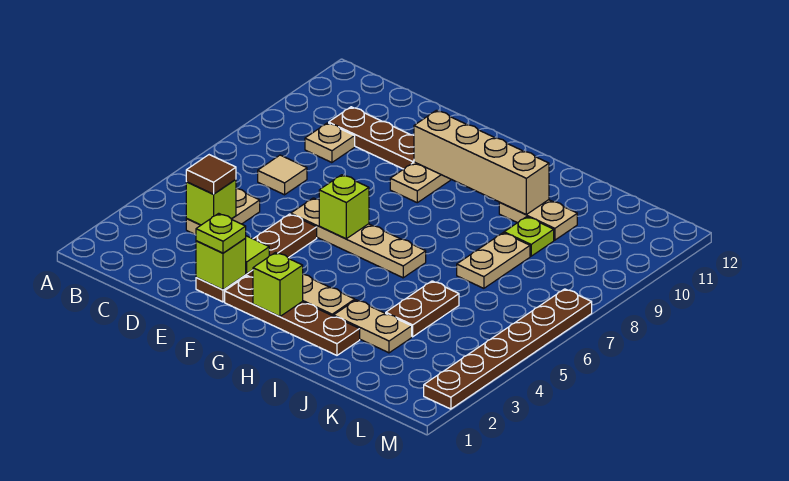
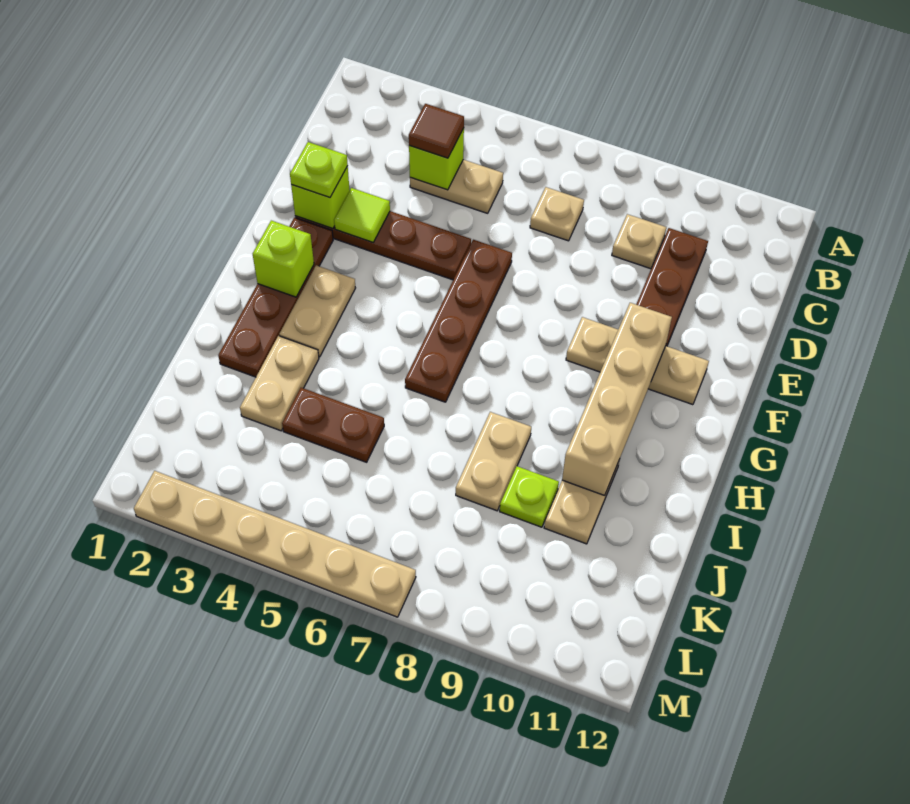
tan 1x1 tile [258,155,307,195] -> tan 1x1 plate [530,187,584,241]
tan 1x4 plate [291,198,426,278] -> brown 1x4 plate [405,240,512,402]
lime 1x1 brick [319,175,369,239] -> none
tan 1x2 plate [457,233,530,288] -> tan 1x2 plate turned to [456,412,531,511]
brown 1x6 plate [424,289,592,409] -> tan 1x6 plate [134,471,416,617]

